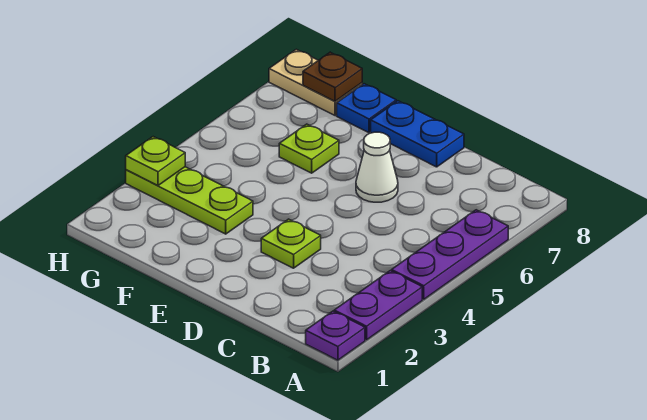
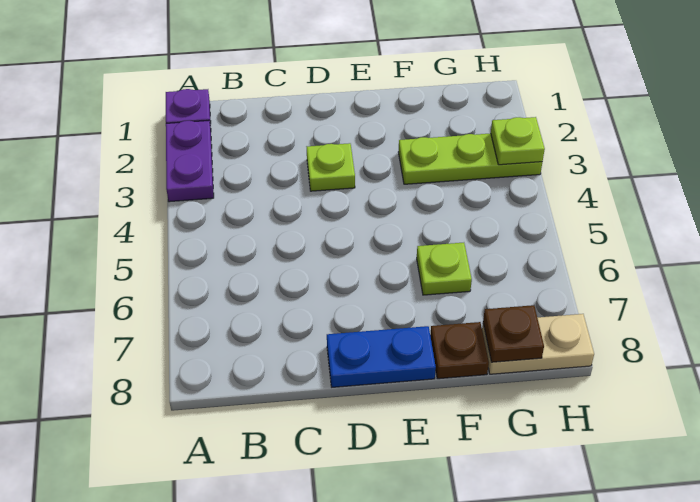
purple 1x3 plate [392,210,508,299] -> none
white 1x1 cone [356,132,398,202] -> none
blue 1x1 plate [337,84,396,133] -> brown 1x1 plate [430,322,489,379]

